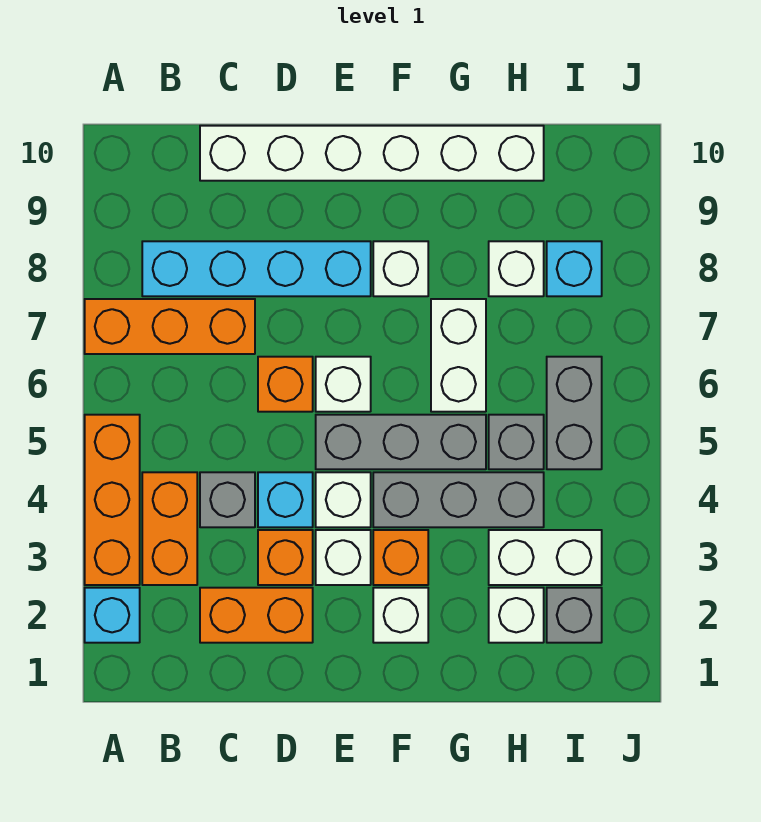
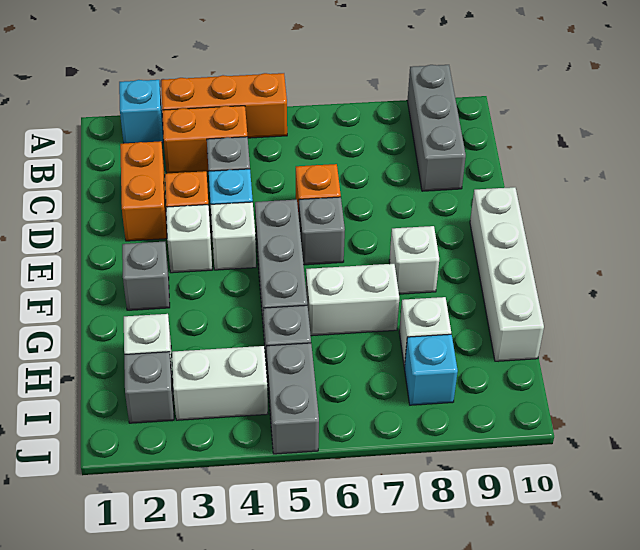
orange 1x3 brick [85,299,255,354] -> none
cyan 1x4 brick [142,241,371,296] -> none
white 1x6 brick [200,126,544,181] -> white 1x4 brick [470,187,544,361]
white 1x1 brick [316,357,371,412] -> grey 1x1 brick [299,197,345,265]
white 1x1 brick [373,588,428,643] -> grey 1x1 brick [122,242,170,310]
orange 1x1 brick [373,530,428,585] -> none
grey 1x3 brick [373,472,544,527] -> grey 1x3 brick moved to [407,65,466,191]
white 1x2 brick [489,530,602,585] -> white 1x2 brick turned to [172,346,268,420]
grey 1x2 brick [547,357,602,469] -> grey 1x2 brick turned to [267,343,319,454]

